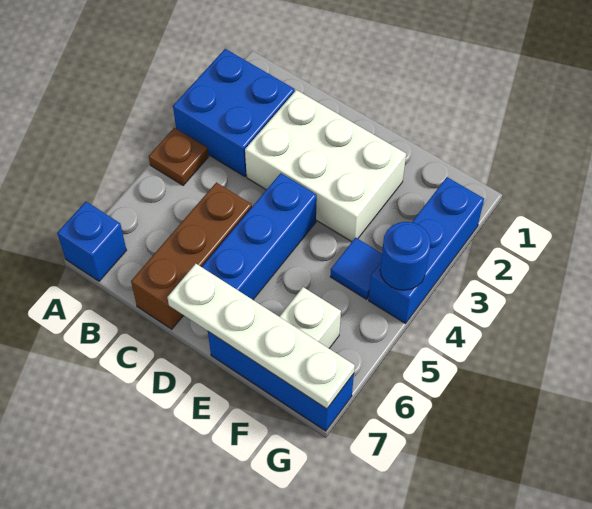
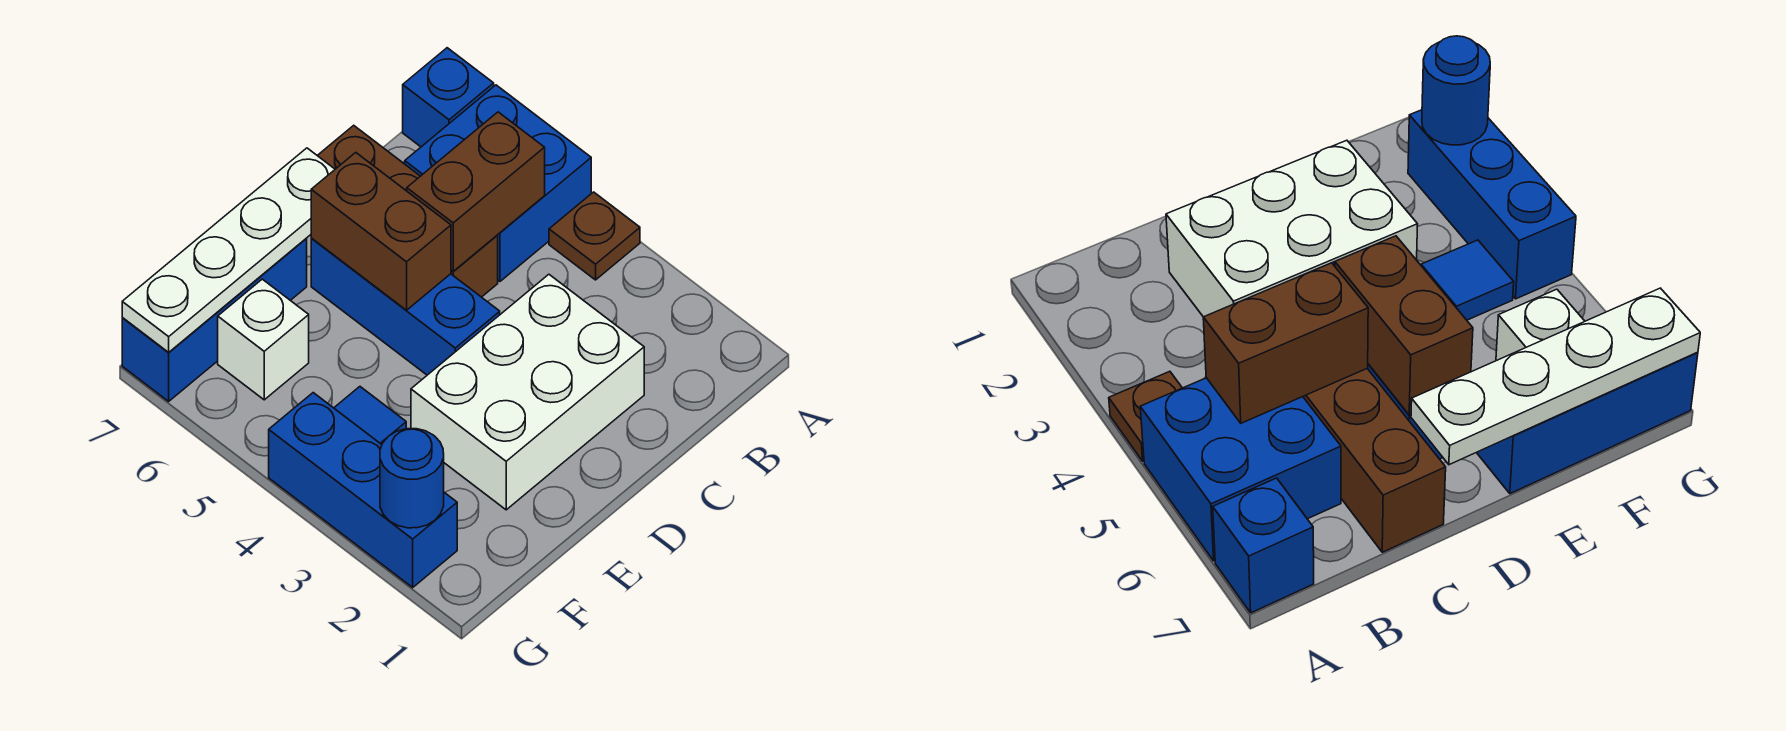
blue 2x2 brick [173,49,295,177] -> blue 2x2 brick moved to [405,85,591,281]
none -> brown 1x2 brick [407,112,545,271]
none -> brown 1x2 brick [311,152,451,310]
blue 1x1 round brick [380,222,431,290] -> blue 1x1 round brick moved to [380,429,444,528]

